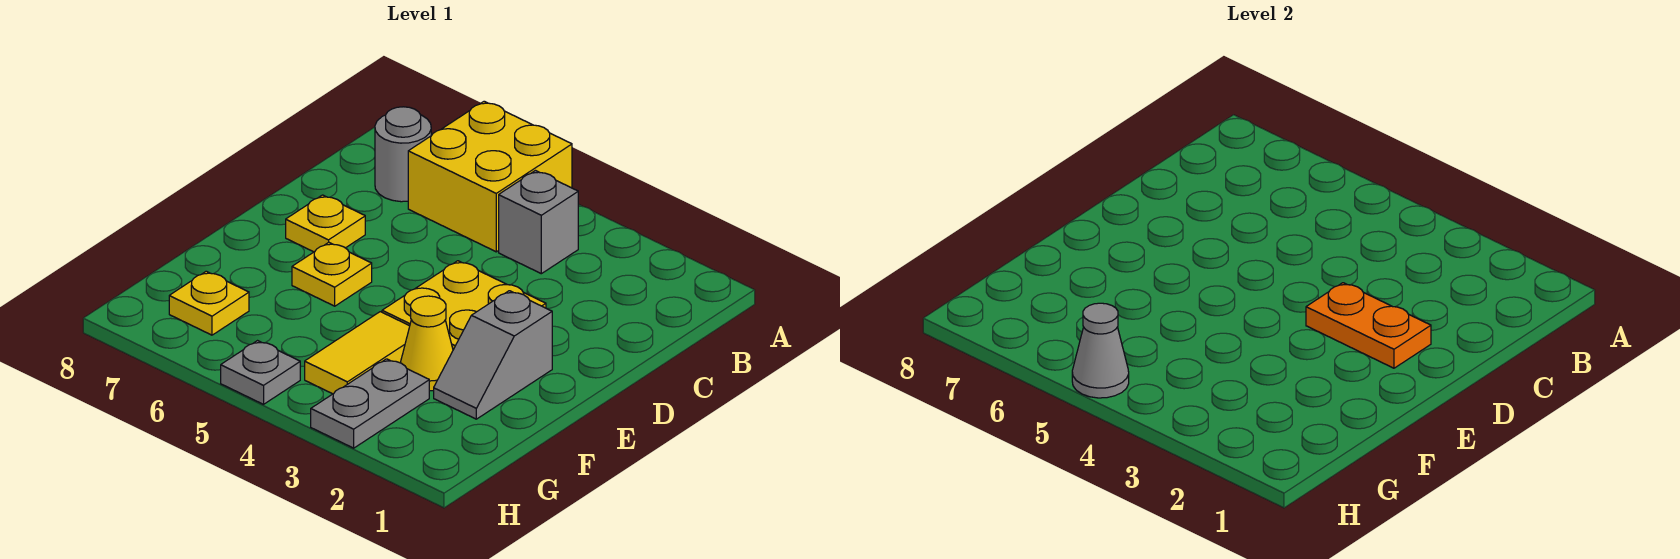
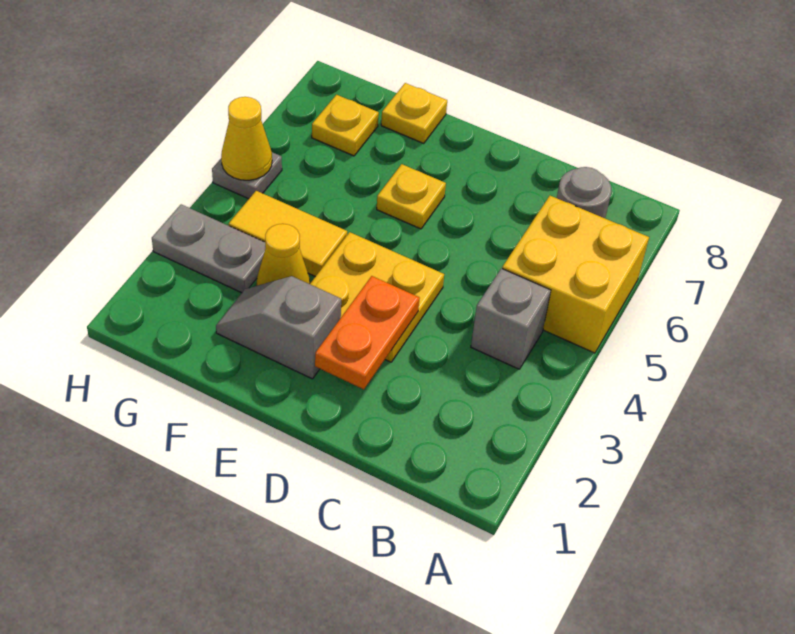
yellow 1x1 plate [286,195,365,252] -> yellow 1x1 plate moved to [381,83,447,143]
grey 1x1 cone [1072,303,1129,398] -> yellow 1x1 cone [221,97,272,180]

